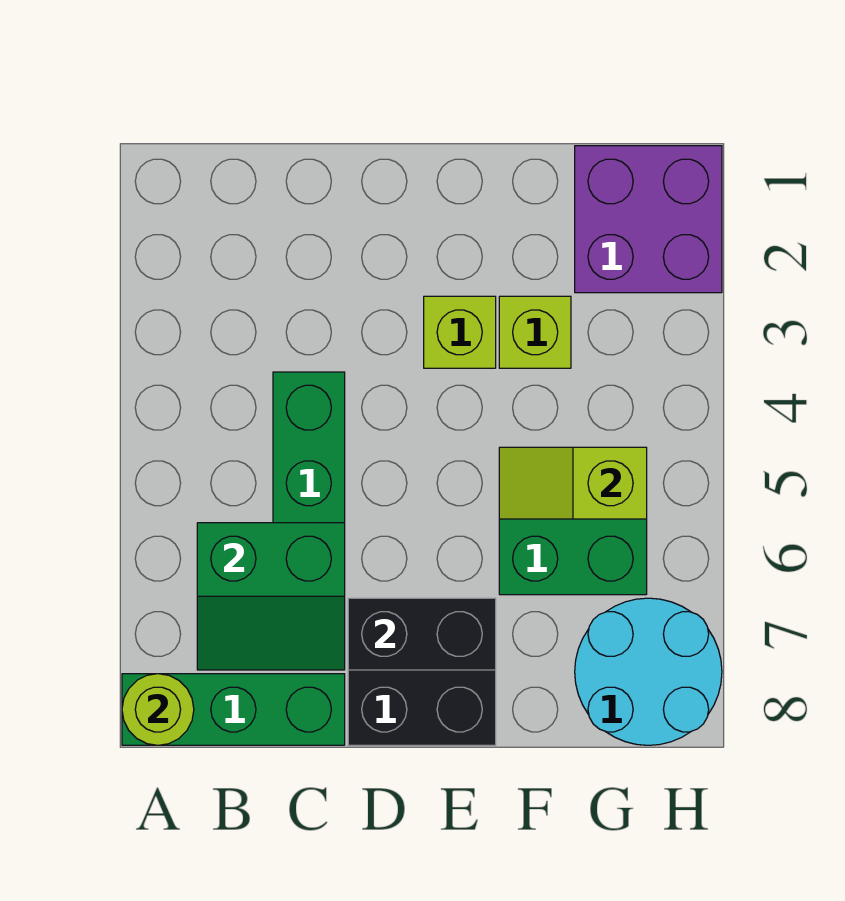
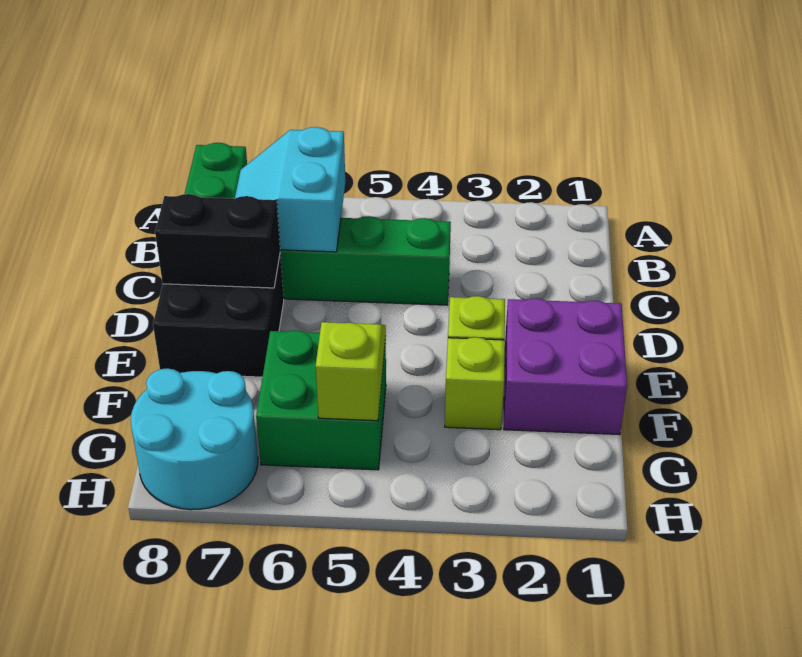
lime 1x1 round brick [122,674,194,745] -> none
green 2x2 slope [197,523,345,670] -> cyan 2x2 slope [235,127,345,252]
black 1x2 brick [348,598,496,670] -> black 1x2 brick turned to [155,194,280,288]
purple 2x2 brick [575,146,722,293] -> purple 2x2 brick moved to [504,298,627,435]

